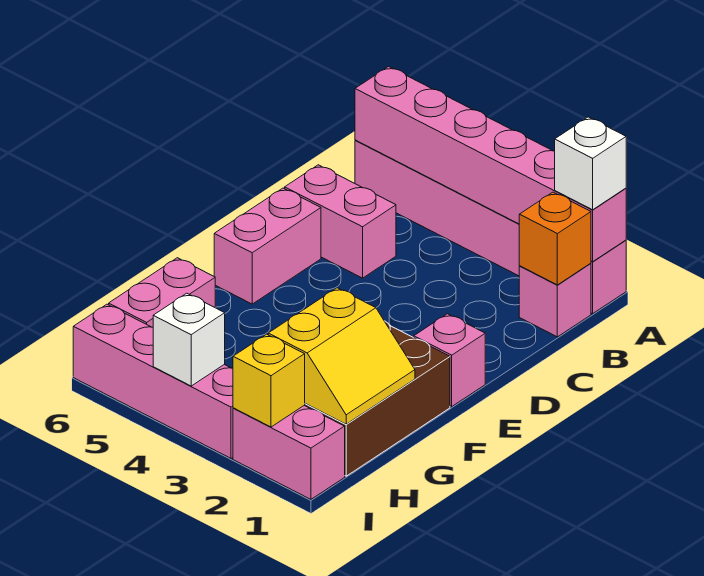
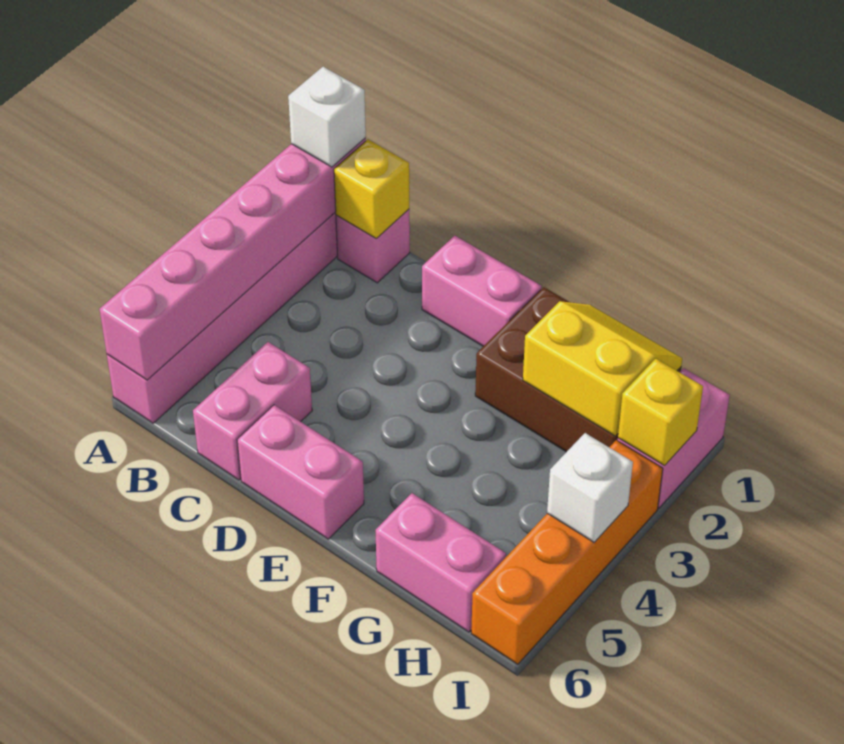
orange 1x1 brick [519,192,591,285] -> yellow 1x1 brick [334,139,409,238]
pink 1x1 brick [414,314,485,406] -> pink 1x2 brick [422,236,542,346]
pink 1x4 brick [73,304,233,458] -> orange 1x4 brick [471,440,663,664]

